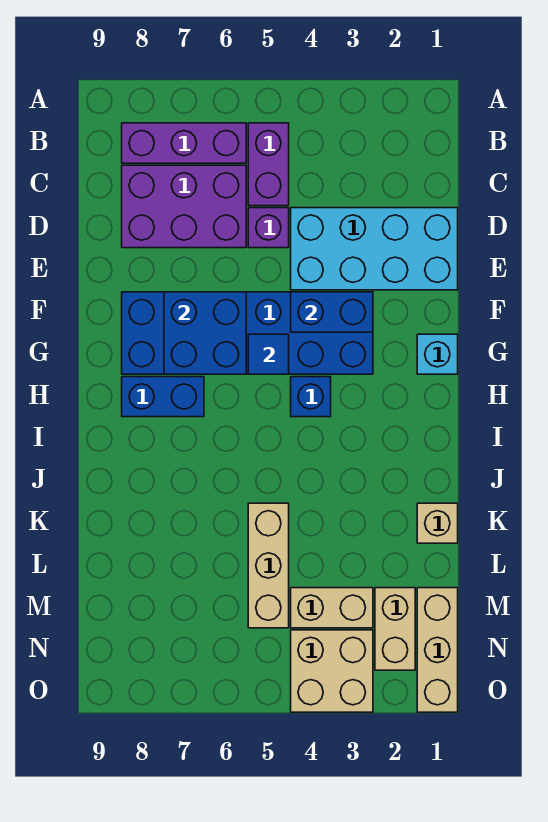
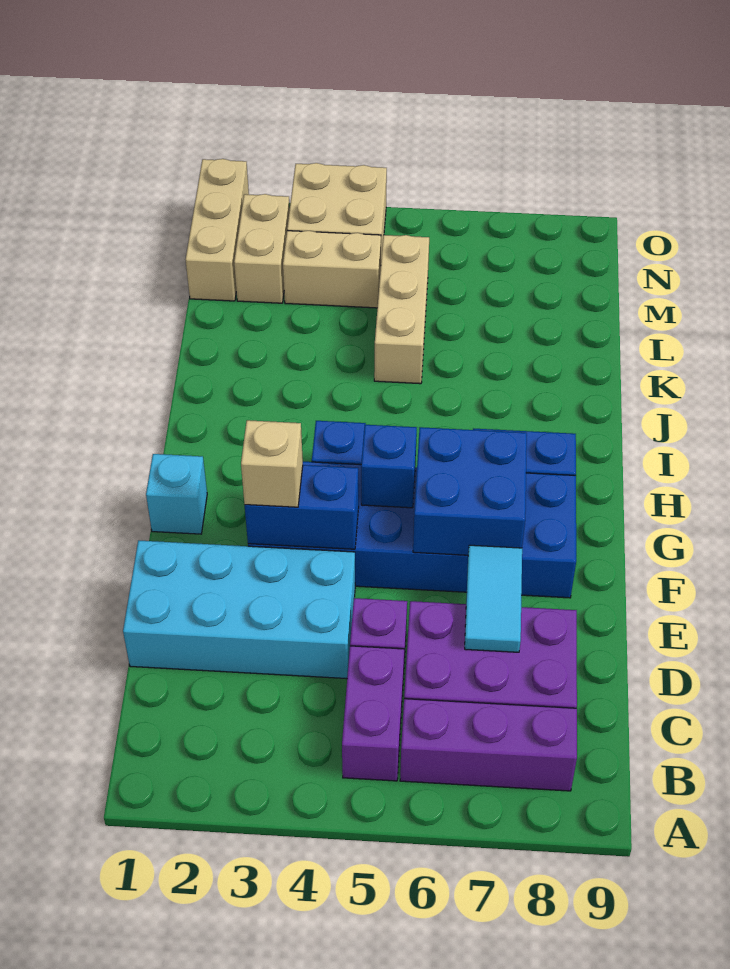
none -> cyan 1x2 tile [465,545,522,652]
blue 1x1 tile [248,334,289,374] -> blue 1x1 brick [361,424,417,508]
tan 1x1 brick [417,503,458,543] -> tan 1x1 brick moved to [241,420,303,507]

